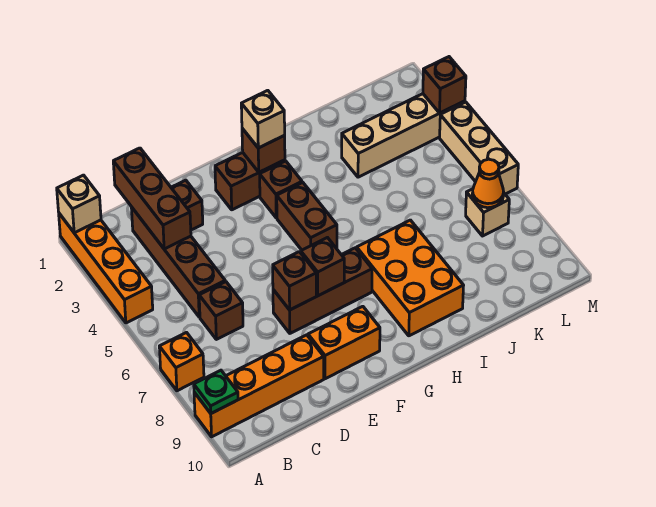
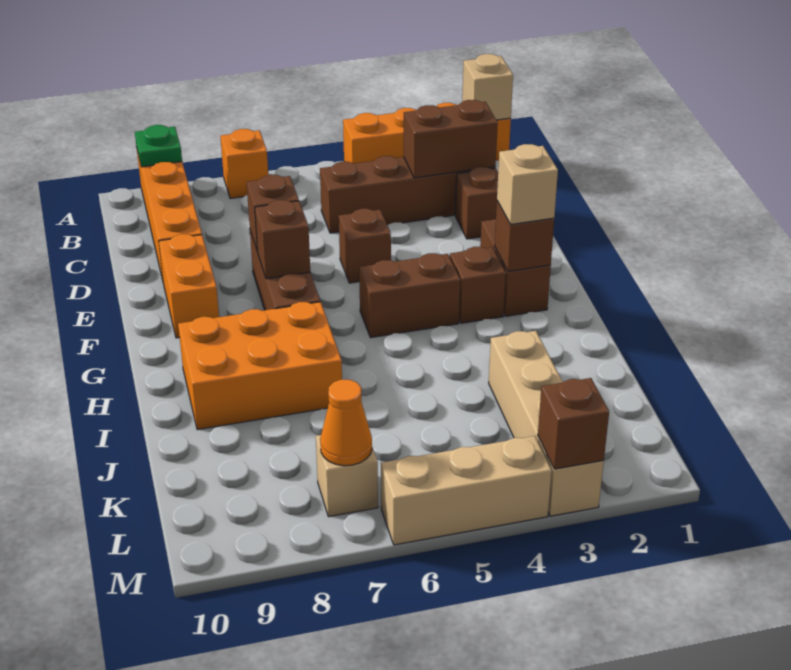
brown 1x3 brick [113,148,191,249] -> brown 1x2 brick [404,100,498,178]
brown 1x1 brick [199,282,243,339] -> brown 1x1 brick moved to [339,209,391,283]

